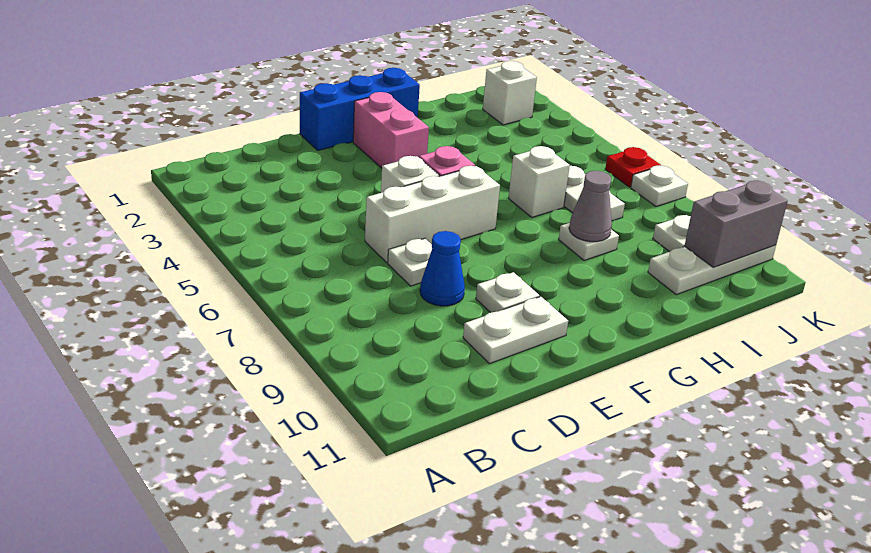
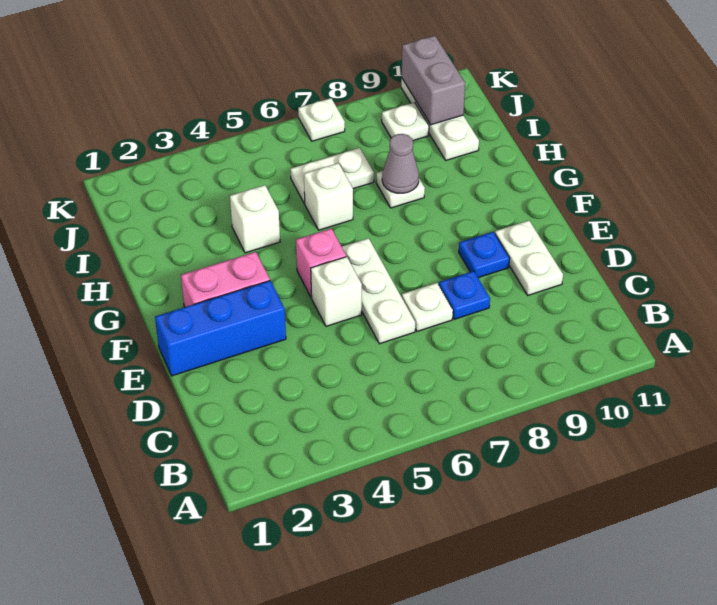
white 1x3 brick [365,166,500,263] -> white 1x3 plate [342,238,415,344]
blue 1x1 cone [420,231,465,306] -> blue 1x1 plate [439,271,490,319]
blue 1x3 brick [300,68,420,151] -> blue 1x3 brick turned to [155,281,286,376]
white 1x1 plate [476,272,540,313] -> blue 1x1 plate [459,232,510,278]
white 1x1 brick [483,61,537,125] -> white 1x1 brick moved to [230,185,280,253]
red 1x1 plate [605,147,661,187] -> none

